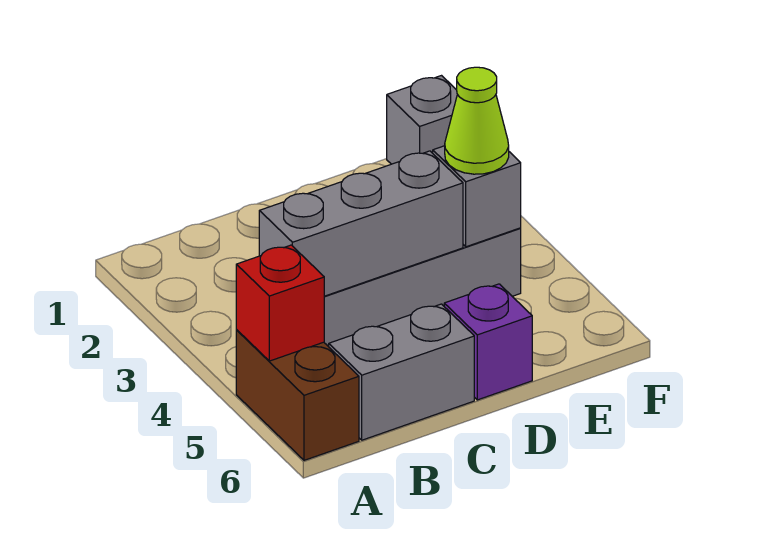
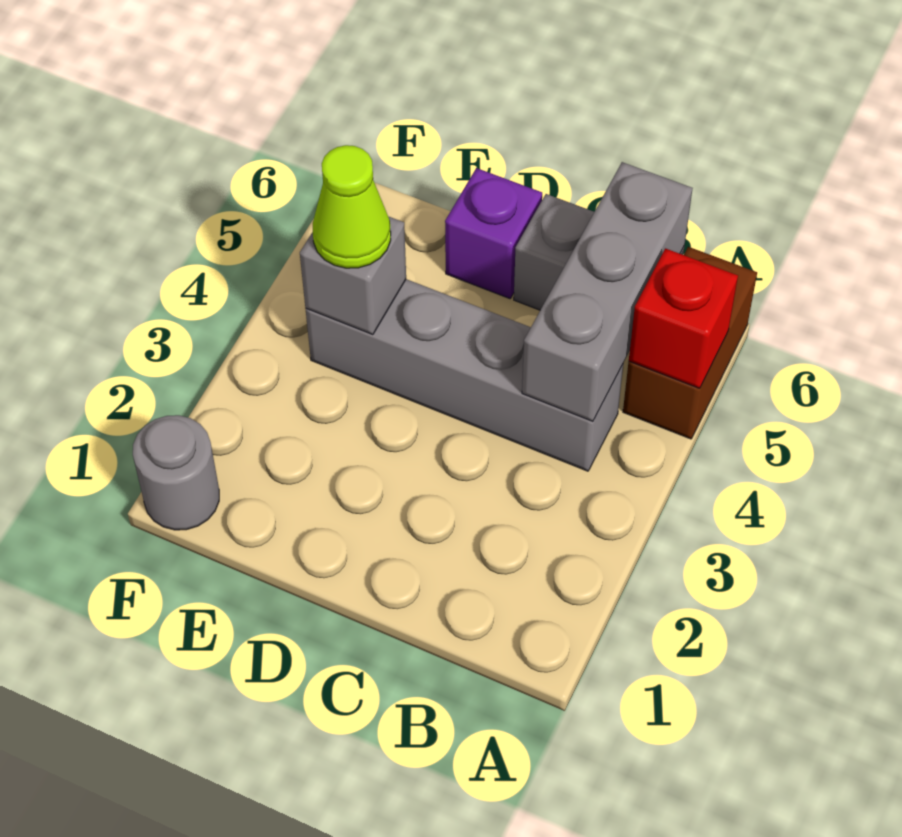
grey 1x3 brick [259,151,463,296] -> grey 1x3 brick turned to [522,162,693,421]
grey 1x1 brick [387,76,457,164] -> grey 1x1 round brick [133,415,219,530]

